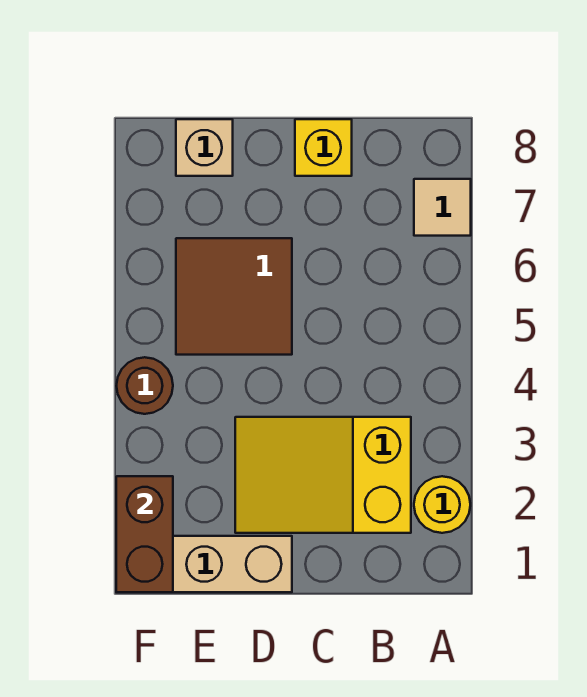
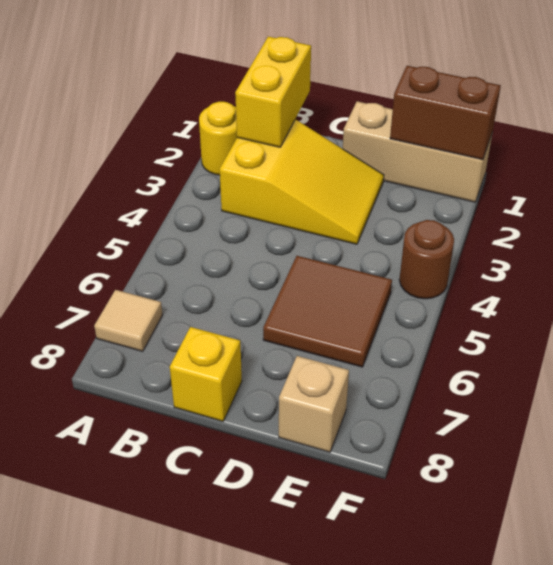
none -> yellow 1x2 brick [235,36,311,147]
brown 1x2 brick [116,476,173,592] -> brown 1x2 brick turned to [390,66,501,160]

